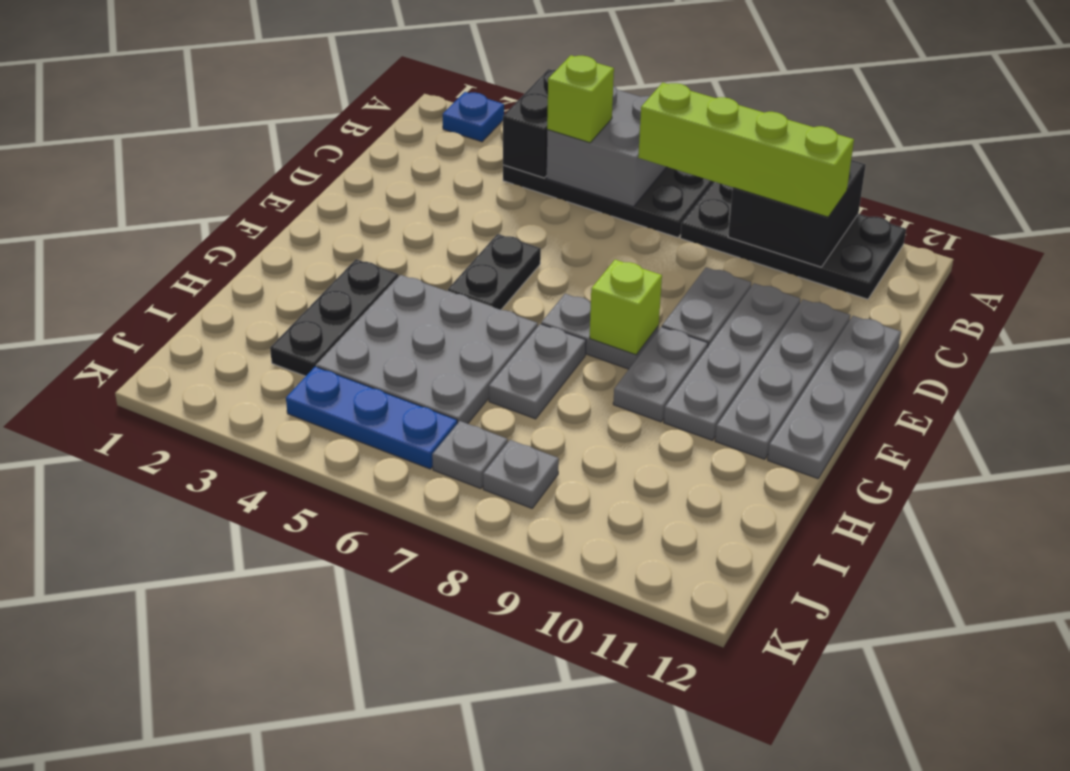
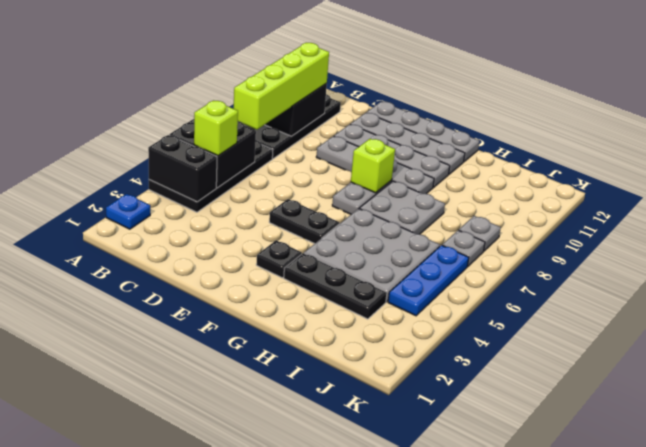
grey 2x2 brick [547,86,666,207] -> black 2x2 brick [169,119,256,188]
none -> black 1x1 plate [256,240,302,278]
grey 1x2 plate [489,324,586,419] -> grey 2x2 plate [360,181,445,234]

